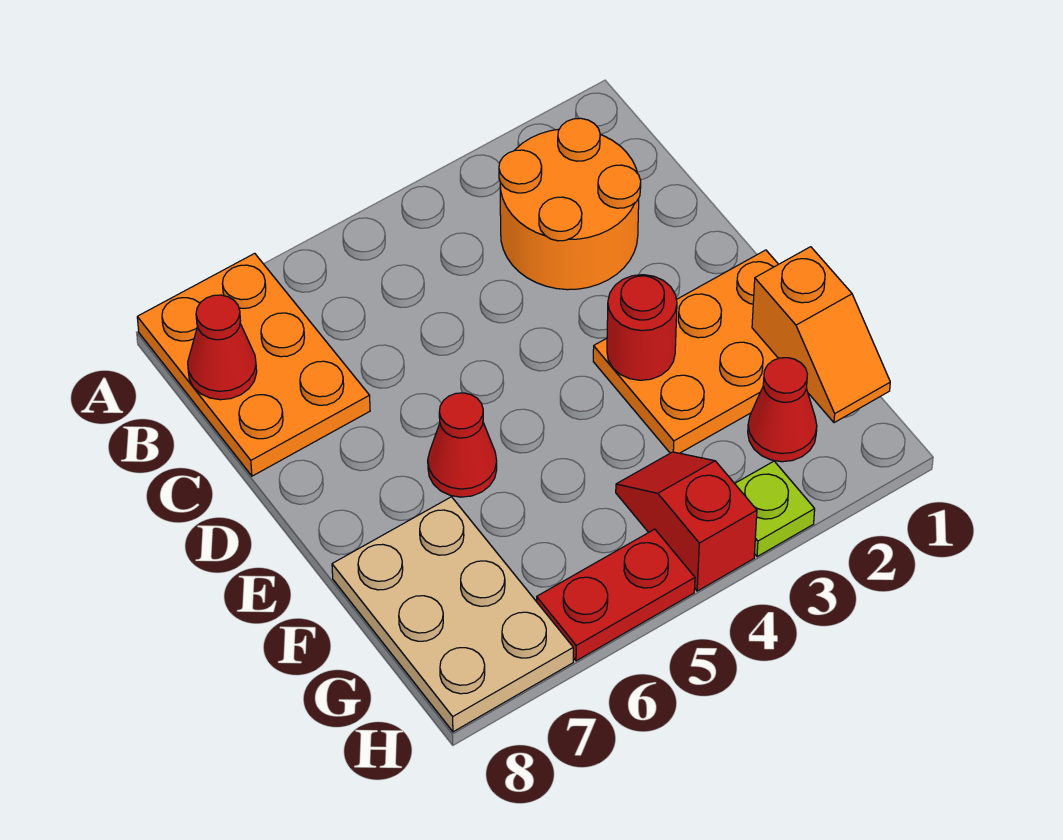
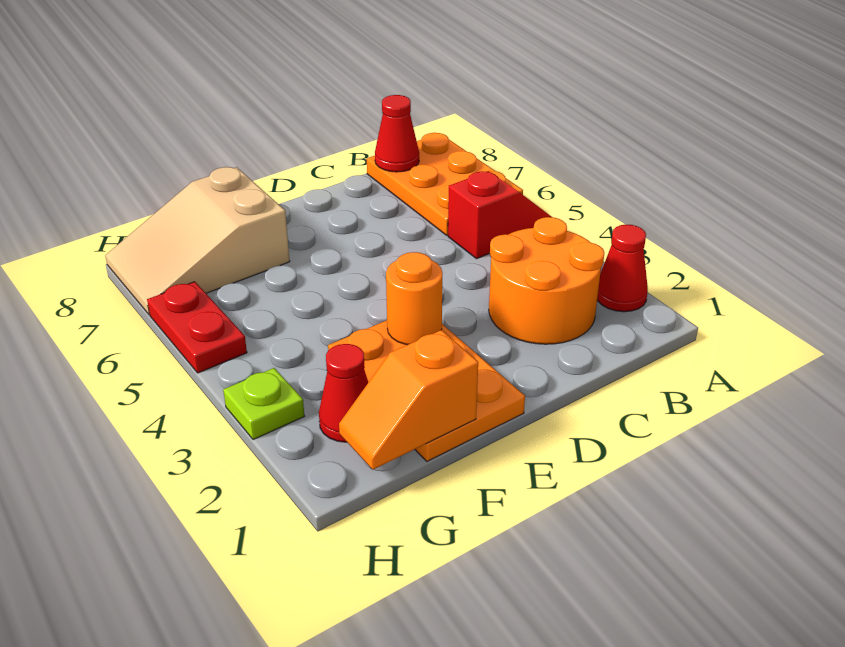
orange 2x3 plate [137,253,370,476] -> orange 2x3 plate turned to [367,133,523,235]
red 1x1 round brick [607,275,677,380] -> orange 1x1 round brick [386,252,443,345]
red 1x1 cone [428,393,497,497] -> red 1x1 cone moved to [597,225,648,312]
tan 2x3 plate [332,497,573,732] -> tan 2x3 slope [105,167,290,315]
red 1x2 slope [616,452,757,591] -> red 1x2 slope moved to [448,171,552,259]

